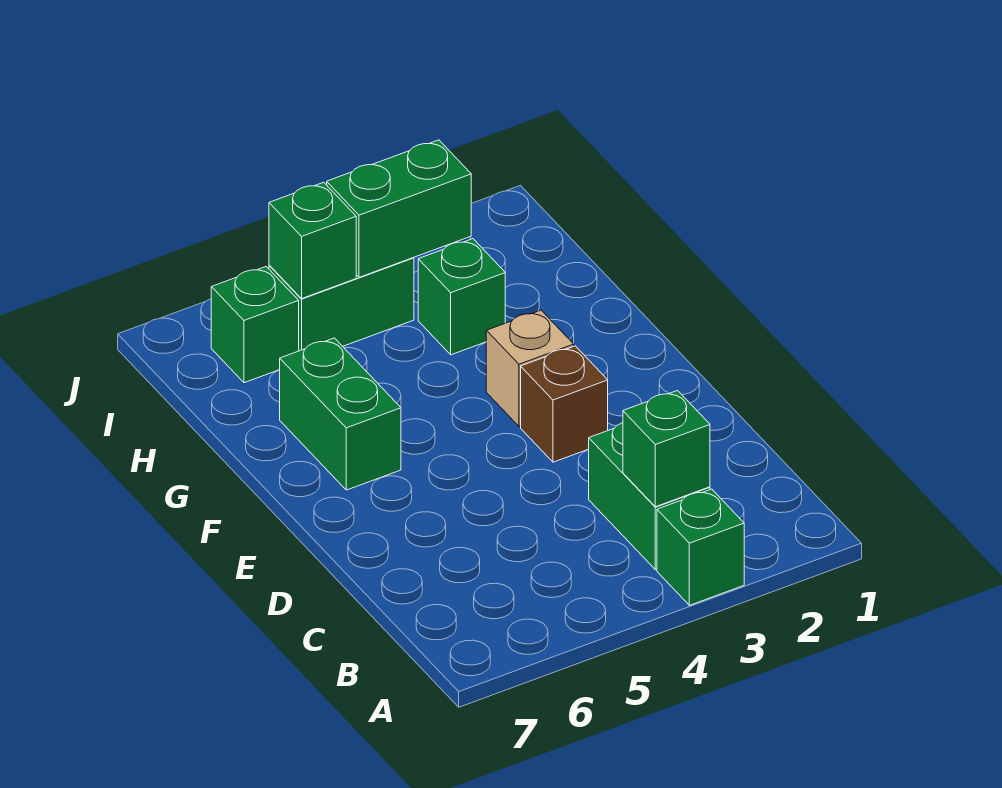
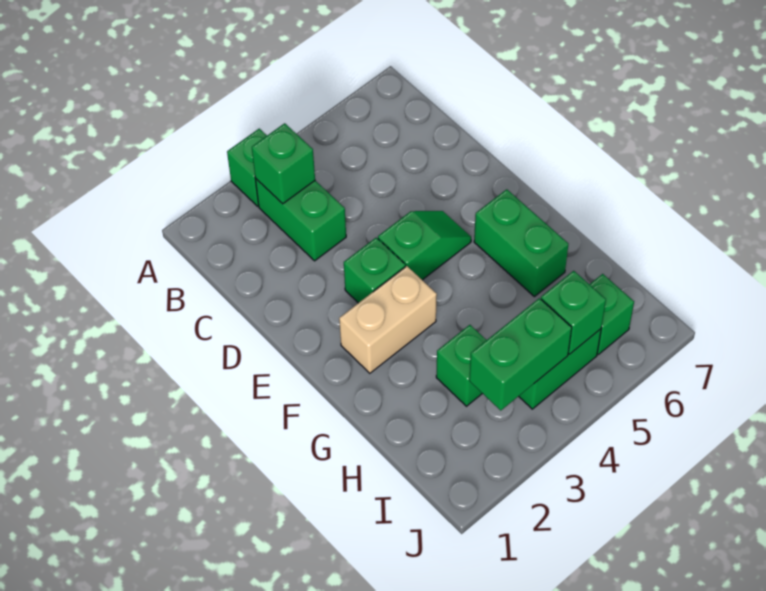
brown 1x1 brick [521,346,608,462] -> green 1x1 brick [344,238,405,303]
none -> green 1x2 slope [378,211,471,280]
tan 1x1 brick [486,310,574,426] -> tan 1x2 brick [339,266,437,373]

